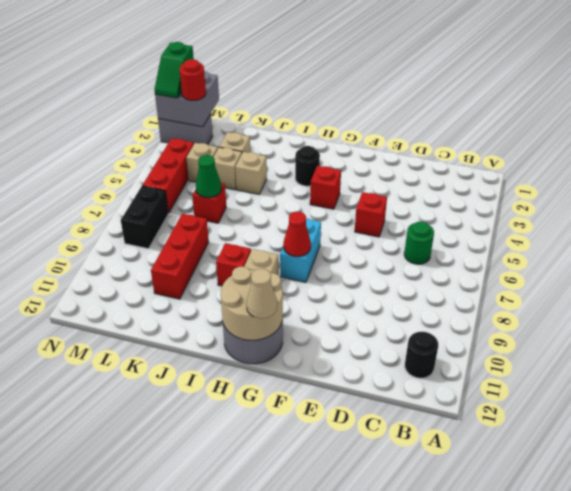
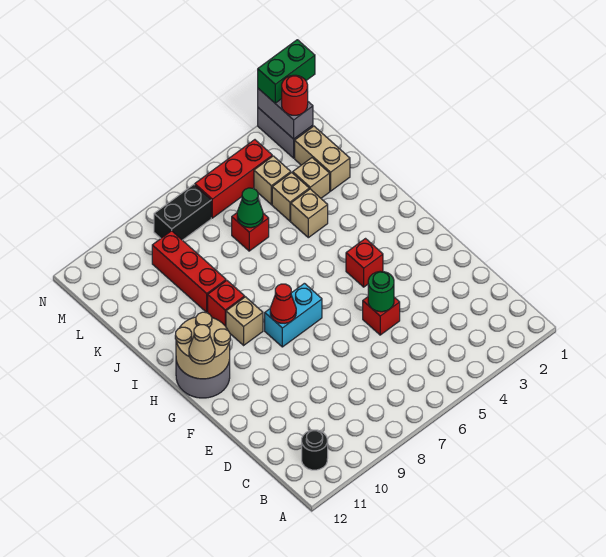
green 1x1 round brick [404,222,434,264] -> green 1x1 round brick moved to [368,271,394,312]
black 1x1 round brick [295,146,320,186] -> none
none -> tan 1x2 brick [295,126,350,191]
red 1x3 brick [151,214,209,299] -> red 1x3 brick turned to [152,231,226,312]
grey 2x2 brick [155,71,219,127] -> grey 1x2 brick [258,89,313,139]
green 1x2 slope [154,42,194,98] -> green 1x2 brick [258,40,315,103]

